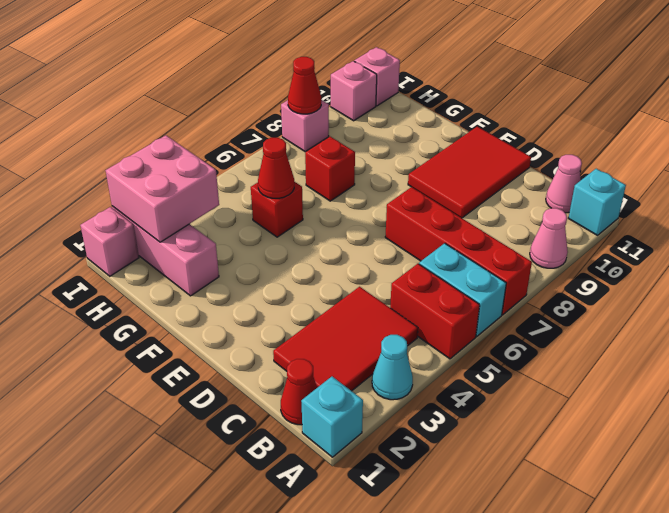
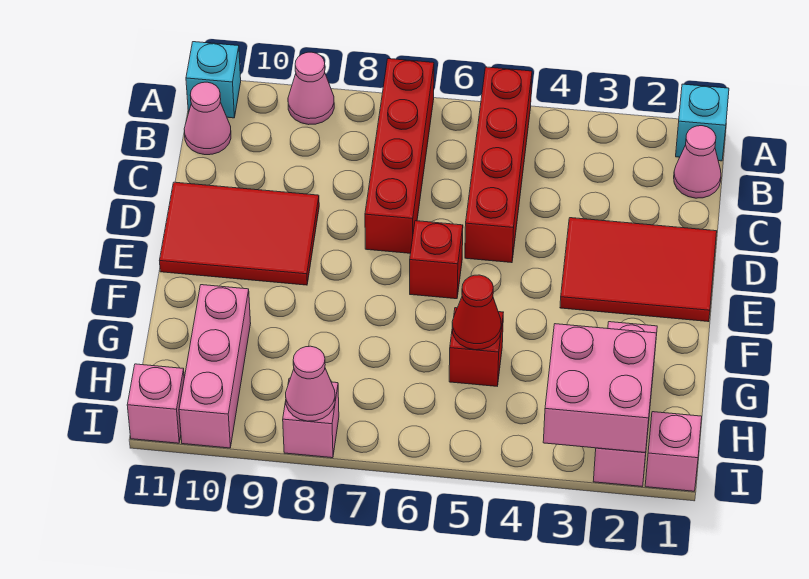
cyan 1x1 cone [372,335,413,400] -> none
red 1x2 brick [390,264,480,359] -> red 1x4 brick [465,67,532,263]
cyan 1x2 brick [419,243,506,337] -> none
red 1x1 cone [281,359,317,425] -> pink 1x1 cone [674,126,721,198]
red 2x3 tile [273,287,418,391] -> red 2x3 tile moved to [560,218,717,322]
red 1x1 brick [305,137,355,201] -> red 1x1 brick moved to [410,221,463,299]
red 1x1 cone [288,57,321,114] -> pink 1x1 cone [286,346,335,421]
pink 1x1 brick [331,61,377,121] -> pink 1x3 brick [179,285,251,448]

